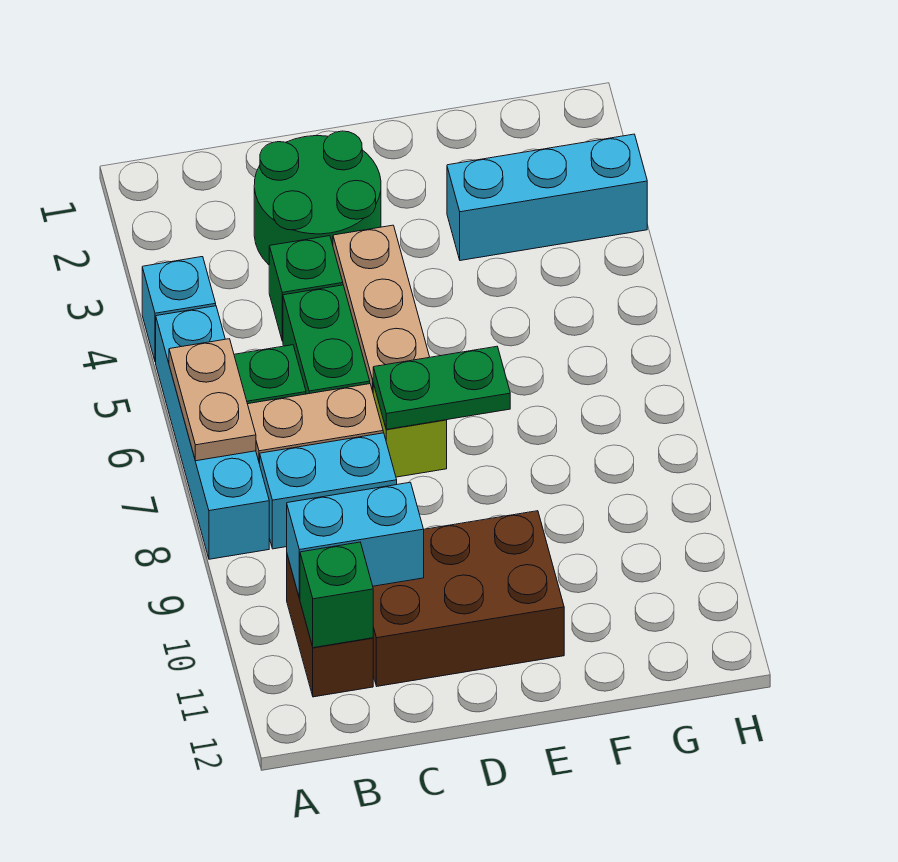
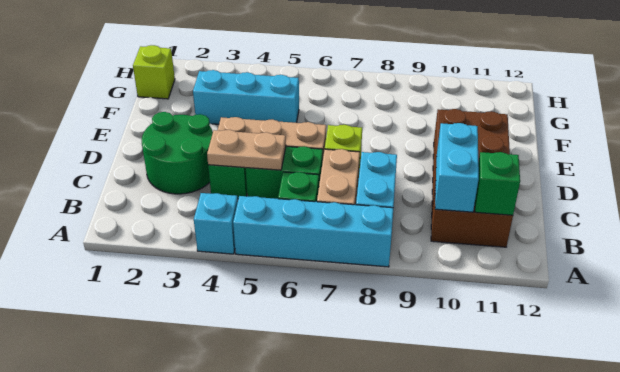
tan 1x2 plate [169,339,256,461] -> tan 1x2 plate moved to [207,130,286,170]
green 1x2 plate [373,346,510,429] -> none
cyan 1x3 brick [447,134,647,261] -> cyan 1x3 brick turned to [193,70,299,124]
none -> lime 1x1 brick [133,45,175,99]

